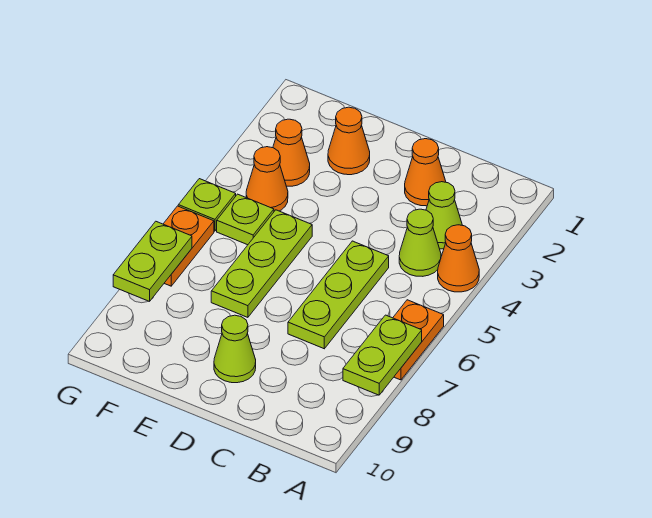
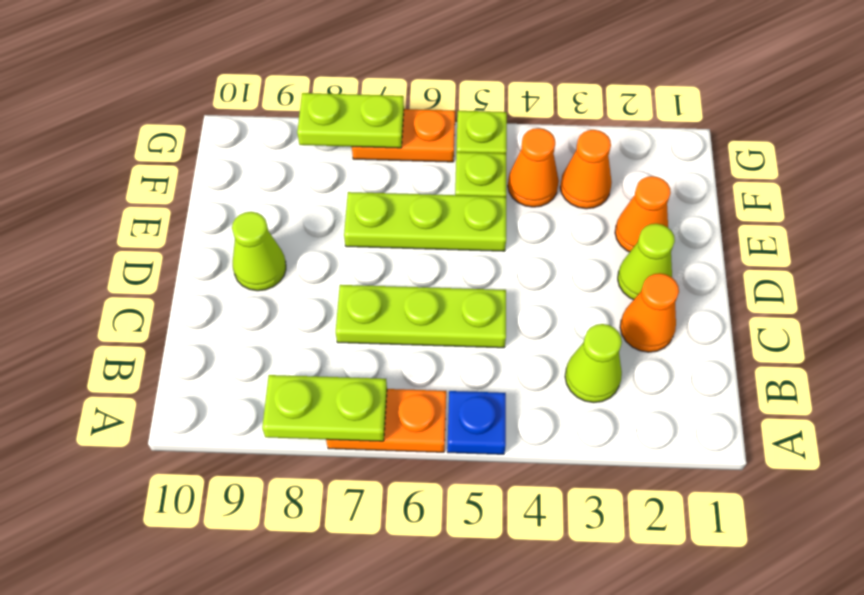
orange 1x1 cone [438,225,479,292] -> none
none -> blue 1x1 plate [447,391,506,454]
lime 1x1 cone [399,209,441,276] -> lime 1x1 cone moved to [618,224,675,300]

